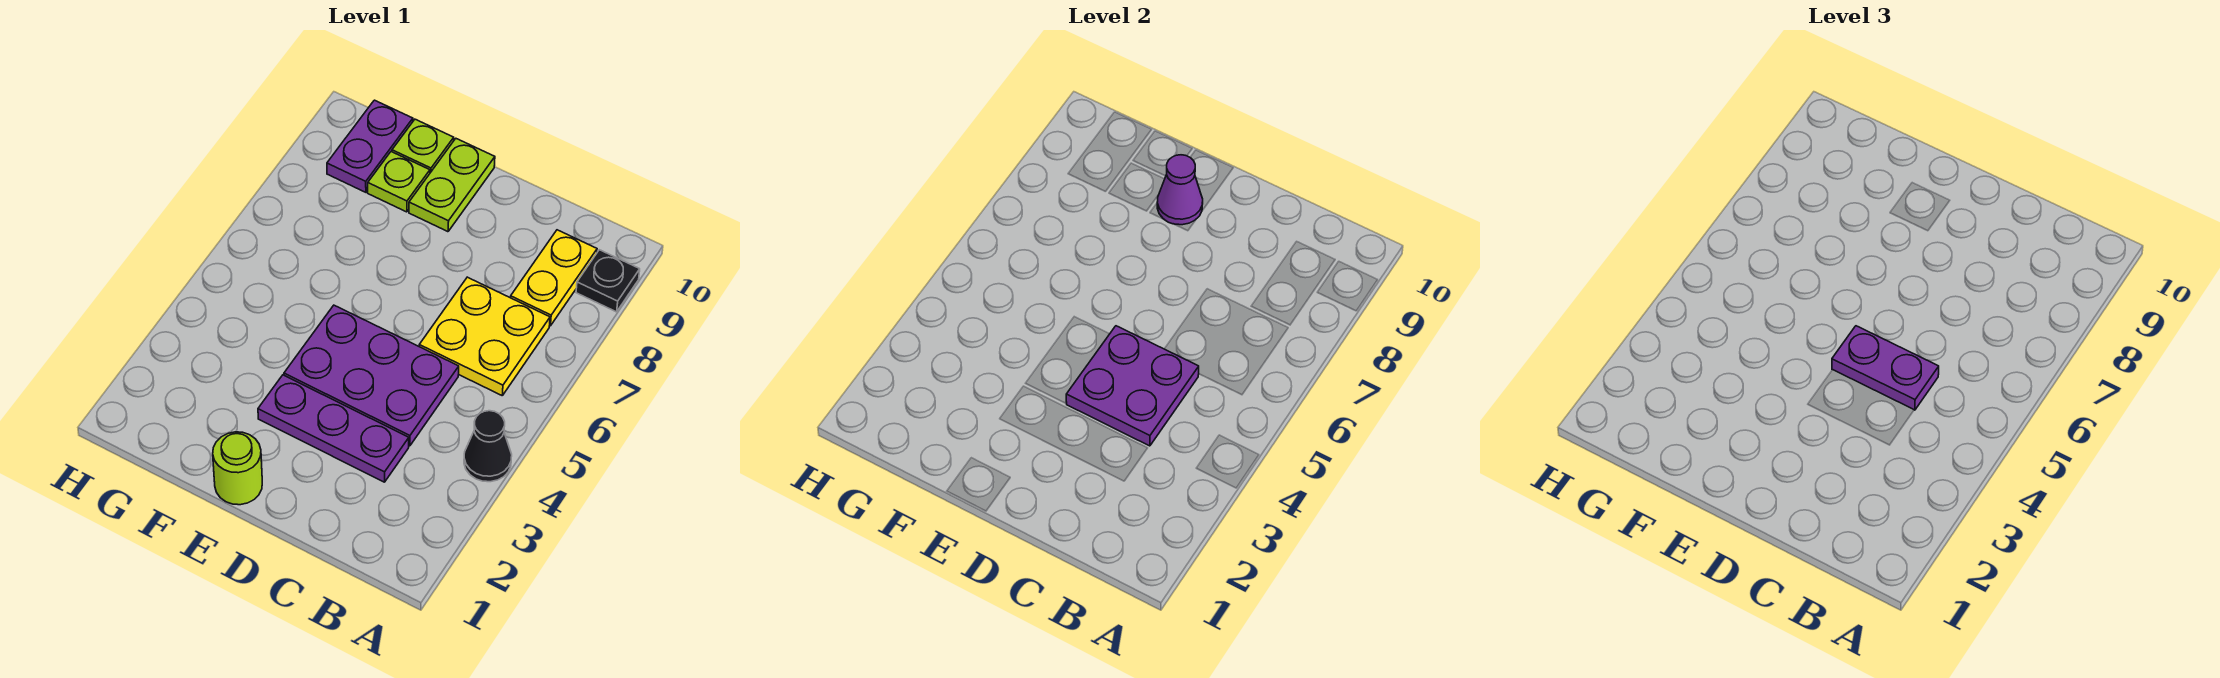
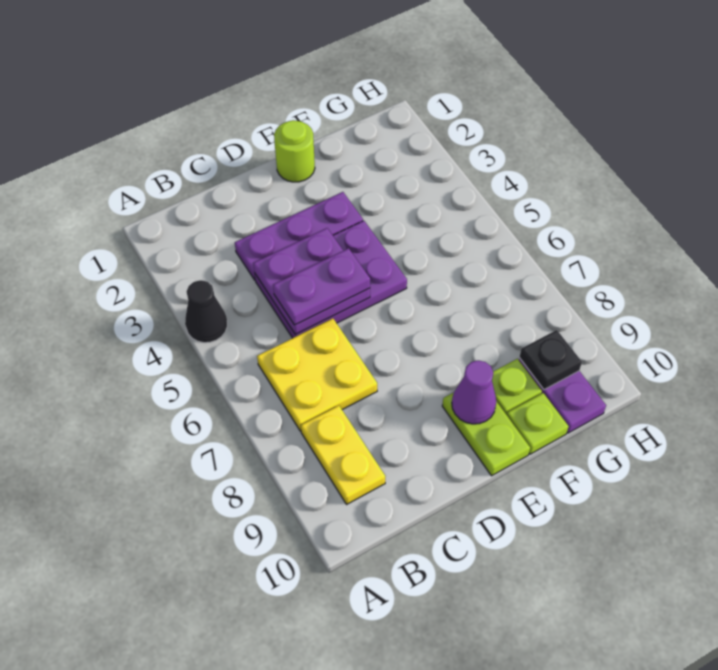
black 1x1 plate [576,250,640,312] -> black 1x1 plate moved to [519,330,582,390]

